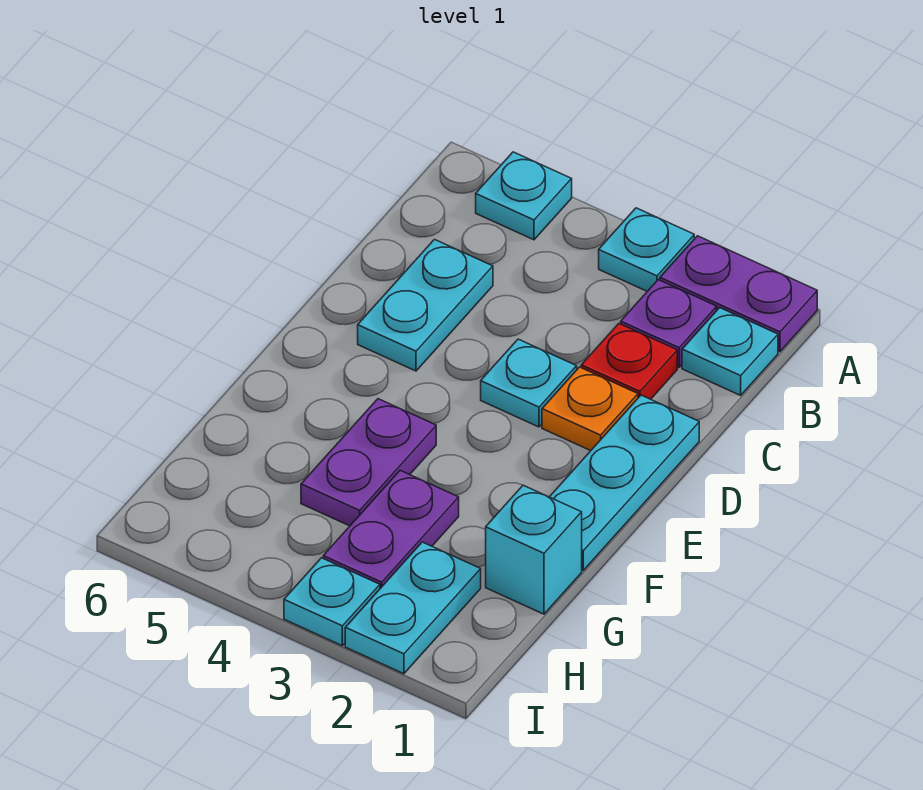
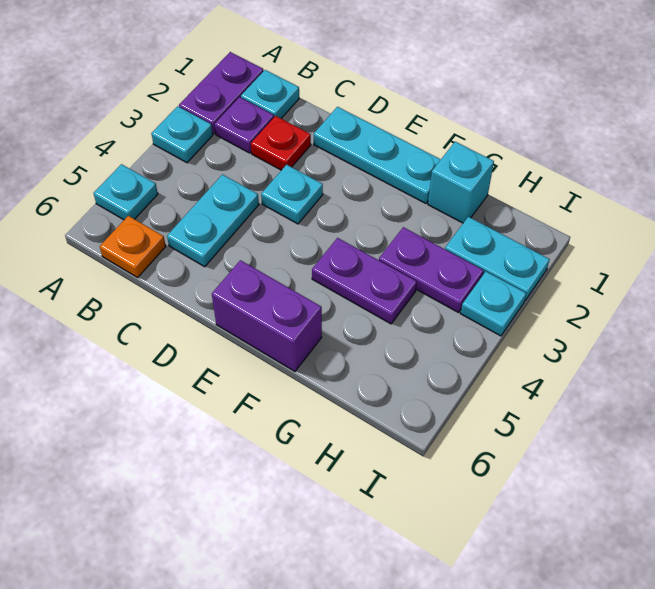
cyan 1x2 plate [358,240,493,371] -> cyan 1x2 plate turned to [167,175,259,267]
orange 1x1 plate [542,367,638,451] -> orange 1x1 plate moved to [100,216,166,277]
none -> purple 1x2 brick [212,260,322,371]

